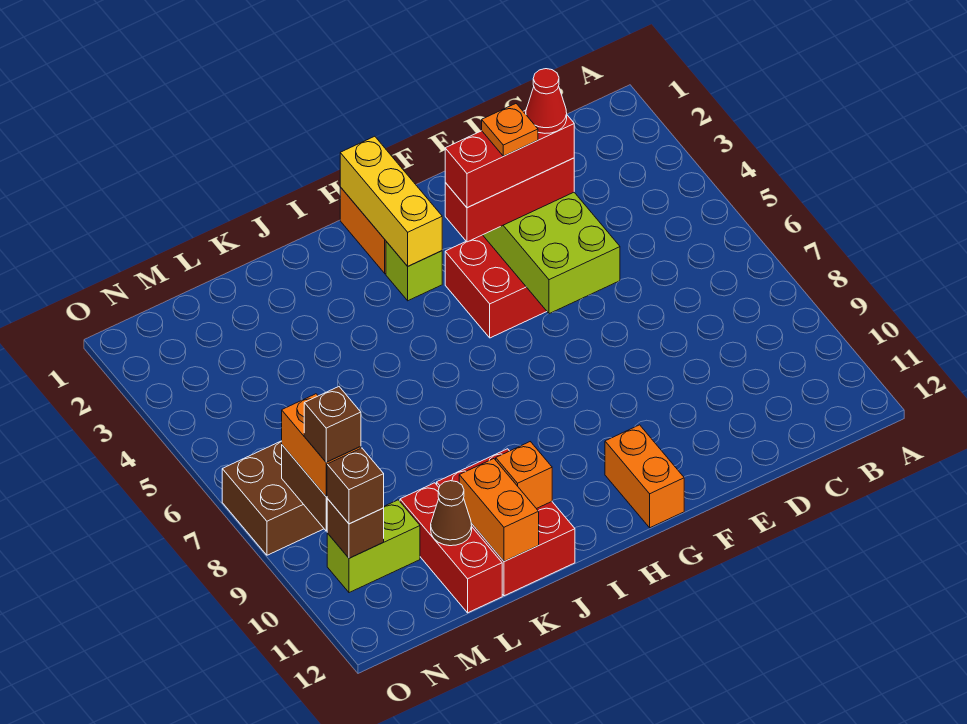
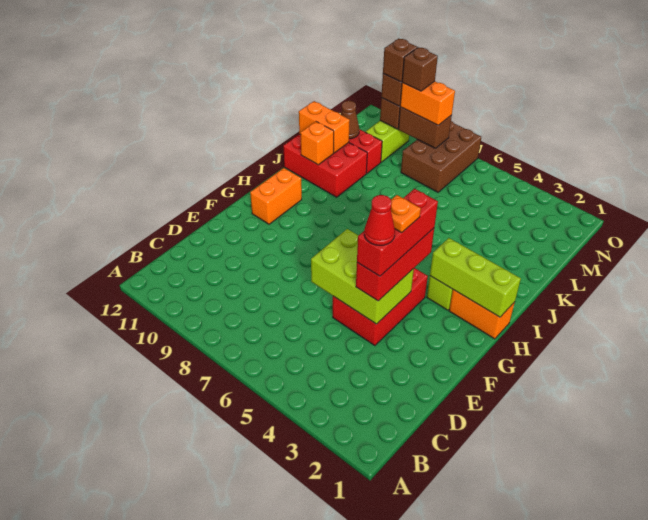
orange 1x2 brick [605,425,684,528] -> orange 1x2 brick turned to [250,168,302,224]
yellow 1x3 brick [340,136,442,266] -> lime 1x3 brick [430,238,521,317]
none -> brown 1x1 brick [383,39,417,82]

